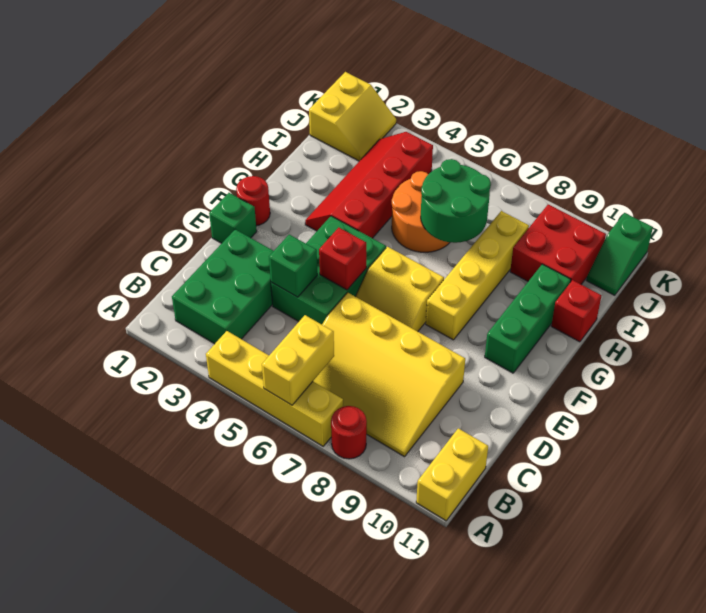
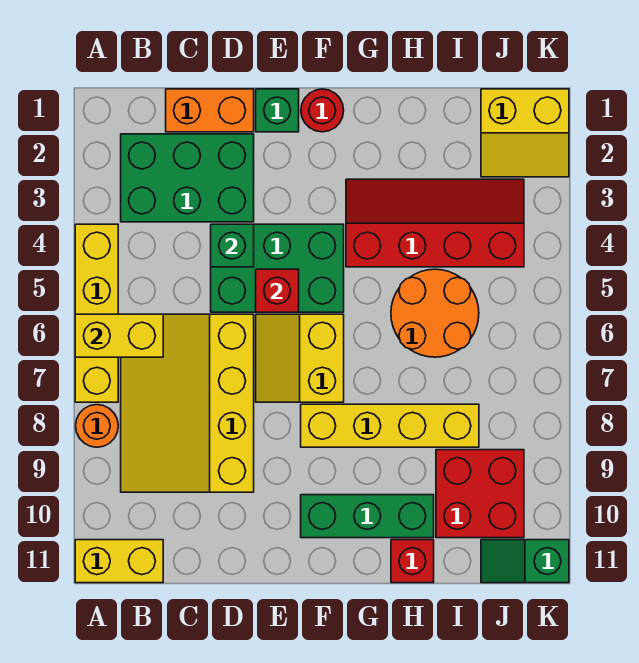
red 1x1 round brick [331,406,367,459] -> orange 1x1 round brick [76,405,118,447]
none -> orange 1x2 brick [166,89,254,132]
green 2x2 round brick [421,159,491,243] -> none

